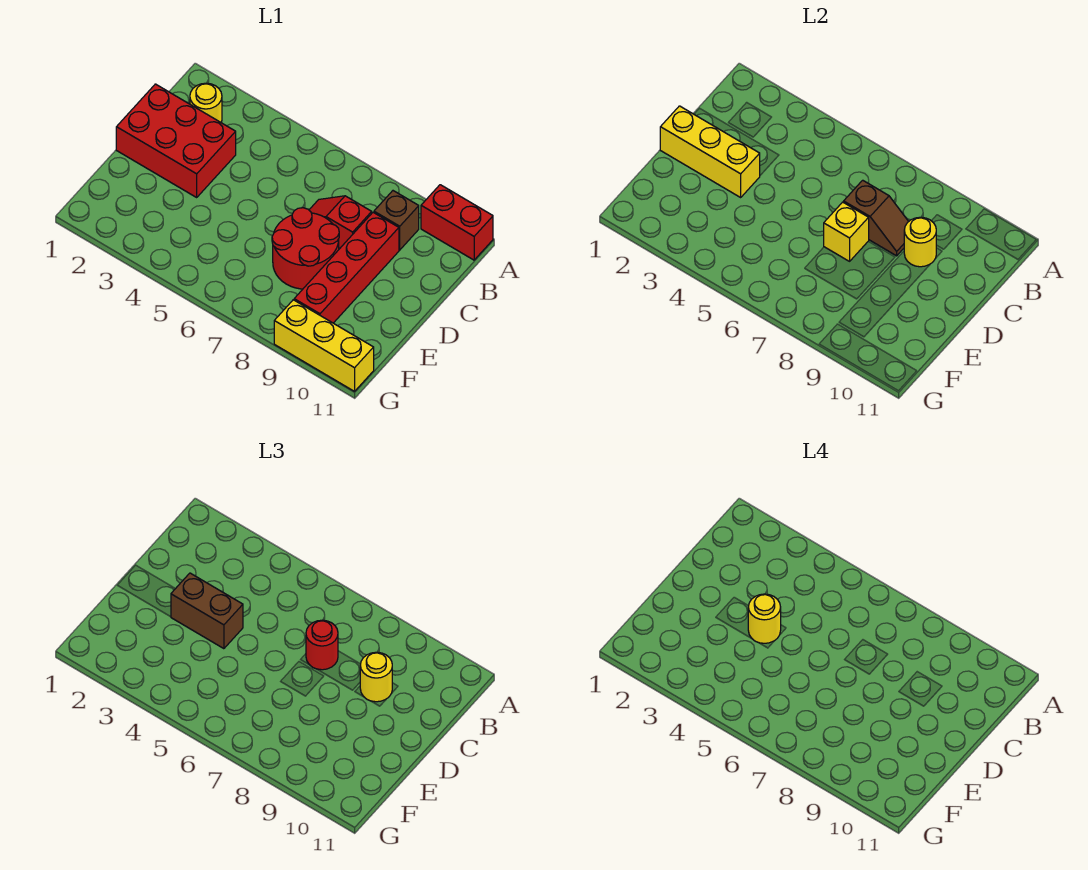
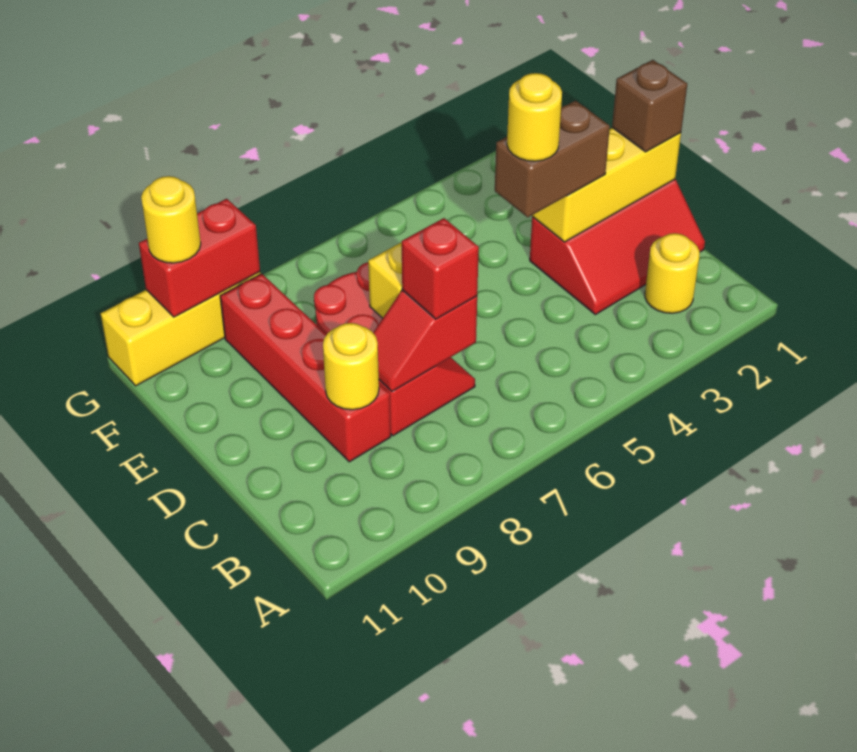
red 1x2 brick [421,185,493,260] -> red 1x2 brick moved to [139,199,260,317]
brown 1x1 brick [374,191,419,250] -> brown 1x1 brick moved to [612,60,687,152]
red 2x3 brick [116,84,236,197] -> red 2x3 slope [530,179,705,315]
brown 1x2 slope [844,180,909,256] -> red 1x2 slope [373,290,477,391]
red 1x1 round brick [306,620,338,670] -> red 1x1 brick [402,218,479,319]
yellow 1x1 round brick [360,652,392,702] -> yellow 1x1 round brick moved to [141,176,201,263]

